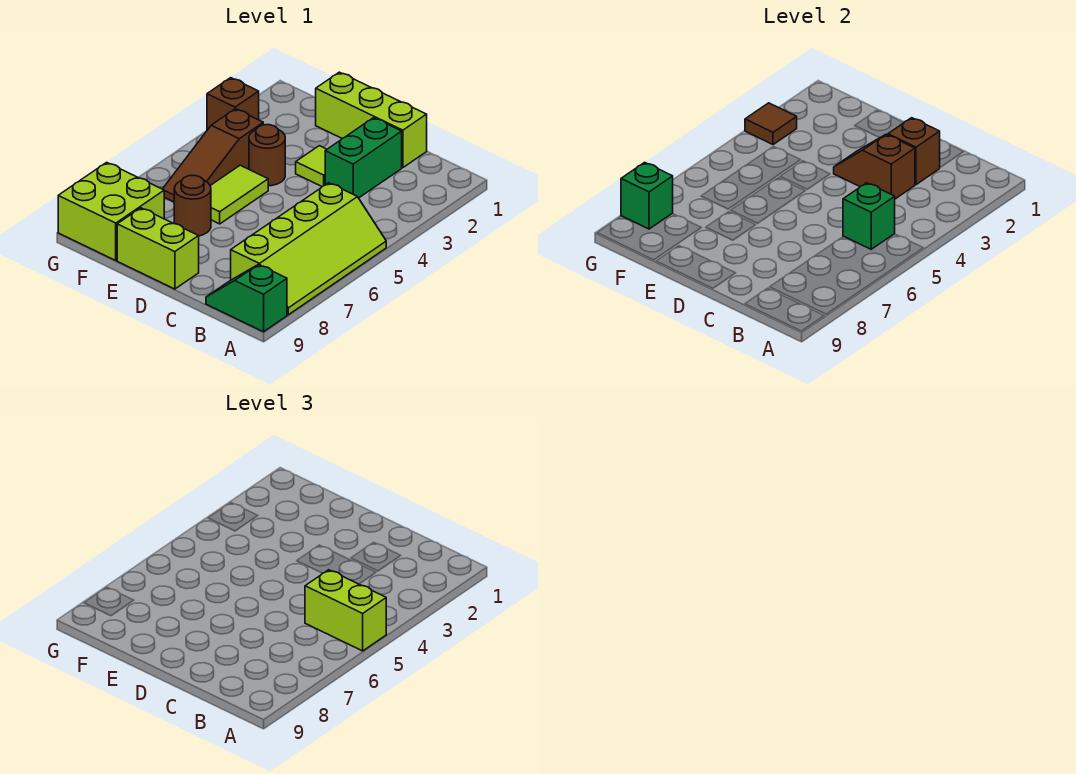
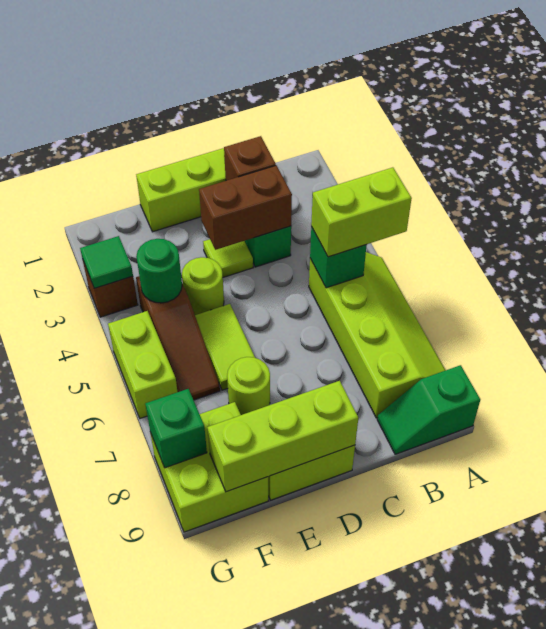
brown 1x2 slope [834,134,915,199] -> brown 1x2 brick [199,166,292,250]
none -> lime 1x3 brick [207,381,358,492]
brown 1x1 round brick [249,125,285,186] -> lime 1x1 round brick [182,257,224,315]
brown 1x1 round brick [174,175,211,236] -> lime 1x1 round brick [227,357,270,415]
none -> green 1x1 round brick [136,239,182,303]
brown 1x1 tile [745,103,797,145] -> green 1x1 tile [80,236,133,288]
none -> lime 1x2 brick [108,311,178,418]

